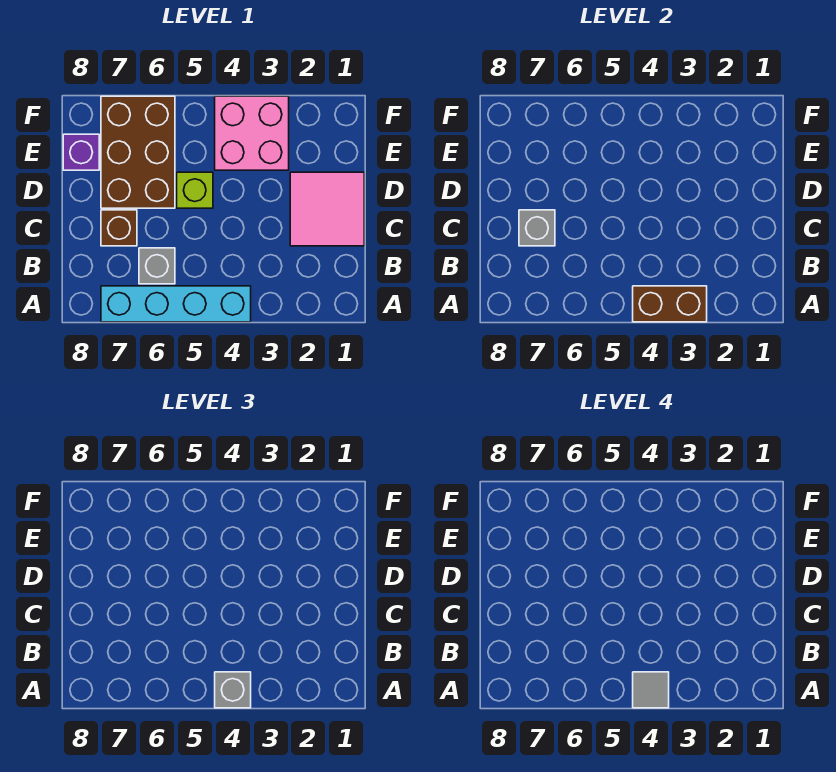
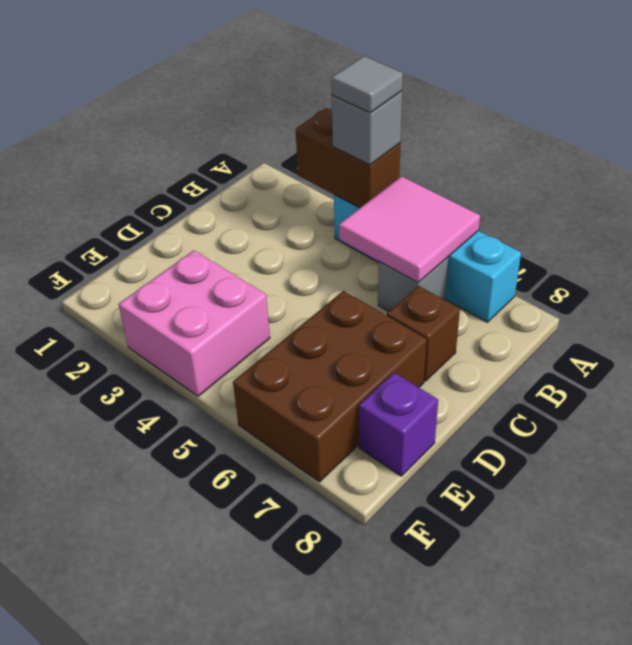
pink 2x2 tile [290,172,364,246] -> pink 2x2 tile moved to [339,176,480,283]
grey 1x1 brick [519,210,555,246] -> none
lime 1x1 brick [177,172,213,208] -> none

